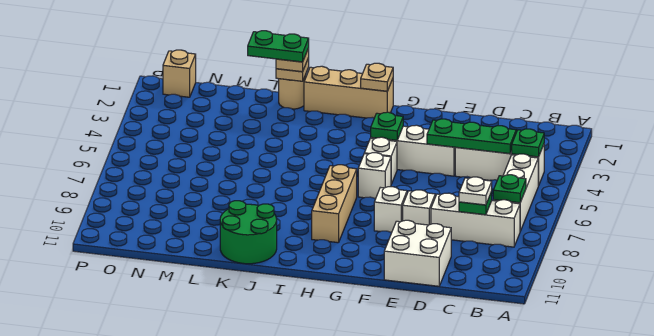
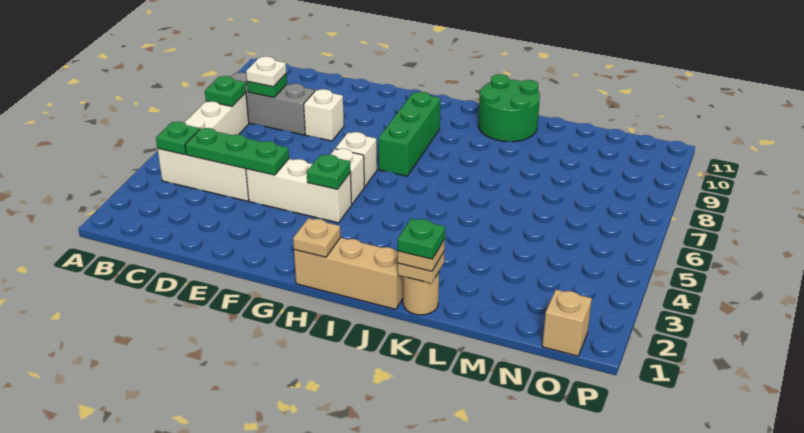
white 1x3 brick [431,193,520,247] -> grey 1x3 brick [231,73,315,135]
white 2x2 brick [384,220,451,286] -> none
white 1x1 brick [374,187,407,233] -> none
tan 1x3 brick [312,165,357,243] -> green 1x3 brick [378,92,440,176]
green 1x2 plate [248,31,309,62] -> green 1x1 plate [398,218,445,259]

